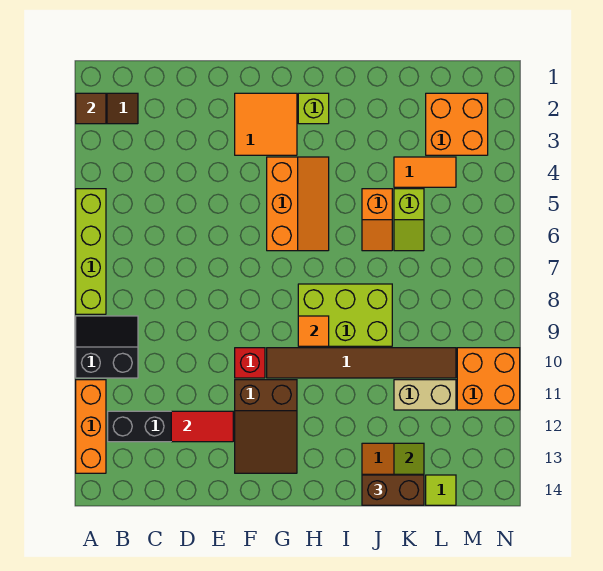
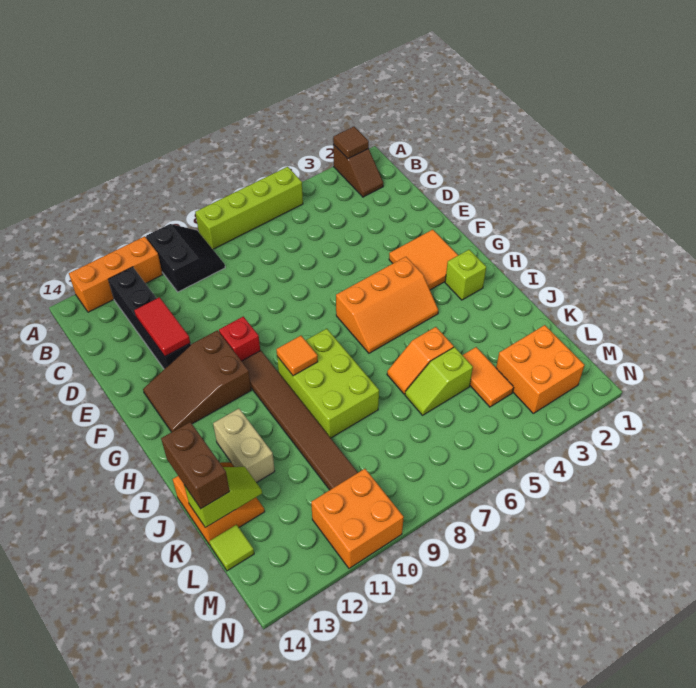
tan 1x2 brick [394,380,456,410] -> tan 1x2 brick moved to [213,409,275,483]

